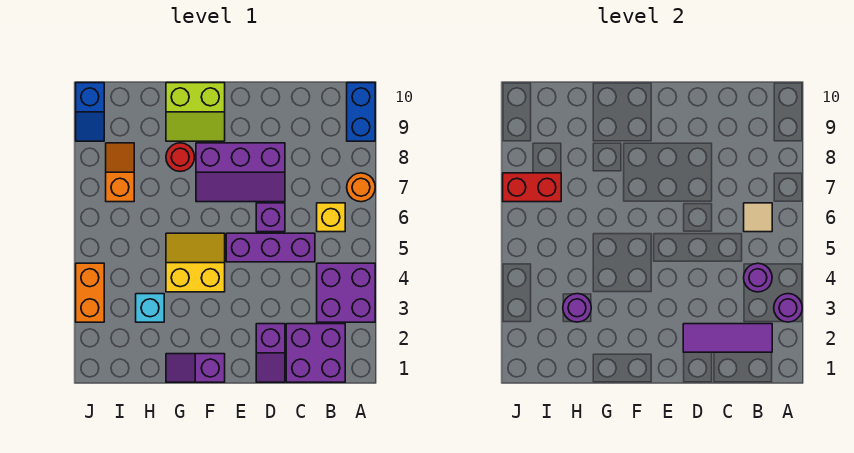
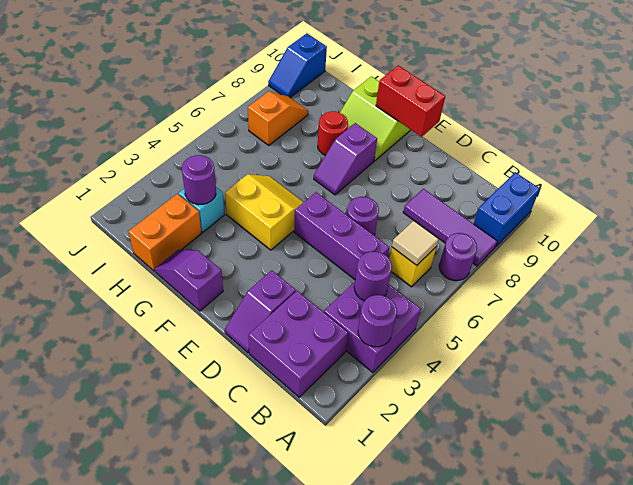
orange 1x1 round brick [347,173,375,202] -> purple 1x1 round brick [439,233,477,281]
purple 1x3 tile [683,324,772,352] -> purple 1x3 tile moved to [403,189,497,266]
purple 1x1 brick [256,203,285,232] -> purple 1x1 round brick [347,197,379,235]
purple 2x3 slope [196,143,285,202] -> purple 1x2 slope [314,123,377,195]
red 1x2 brick [503,173,561,202] -> red 1x2 brick moved to [376,65,445,137]
orange 1x2 brick [76,263,104,322] -> orange 1x2 brick moved to [129,194,201,271]

